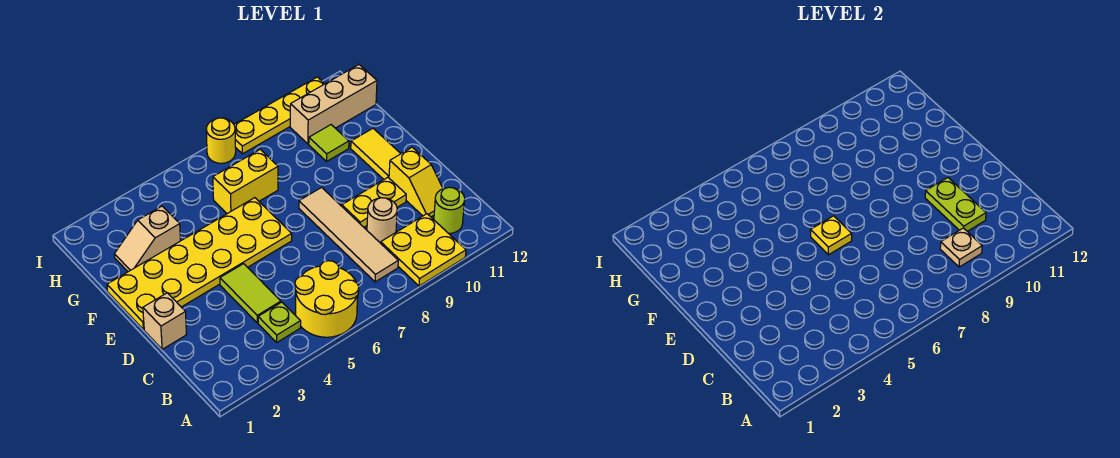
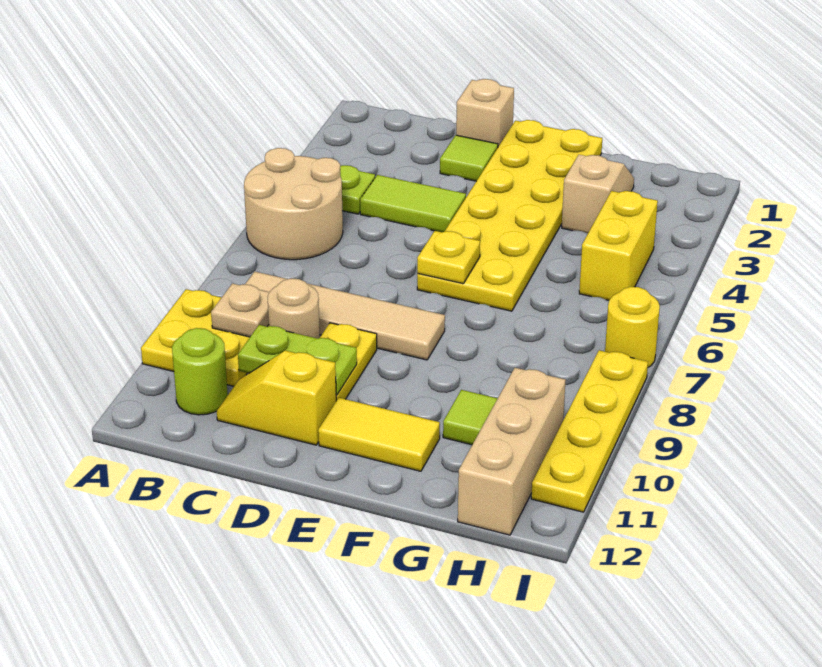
yellow 2x2 round brick [295,261,359,337] -> tan 2x2 round brick [244,148,343,260]
none -> lime 1x1 tile [440,135,498,181]
yellow 1x2 brick [213,149,278,214] -> yellow 1x2 brick moved to [579,191,658,300]

